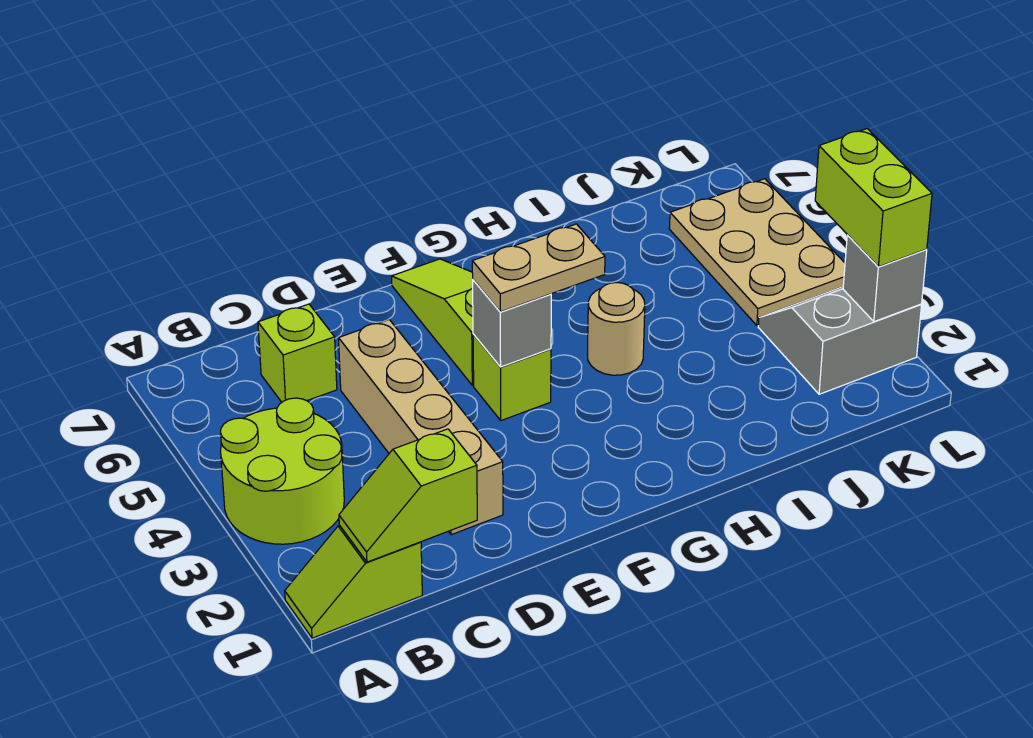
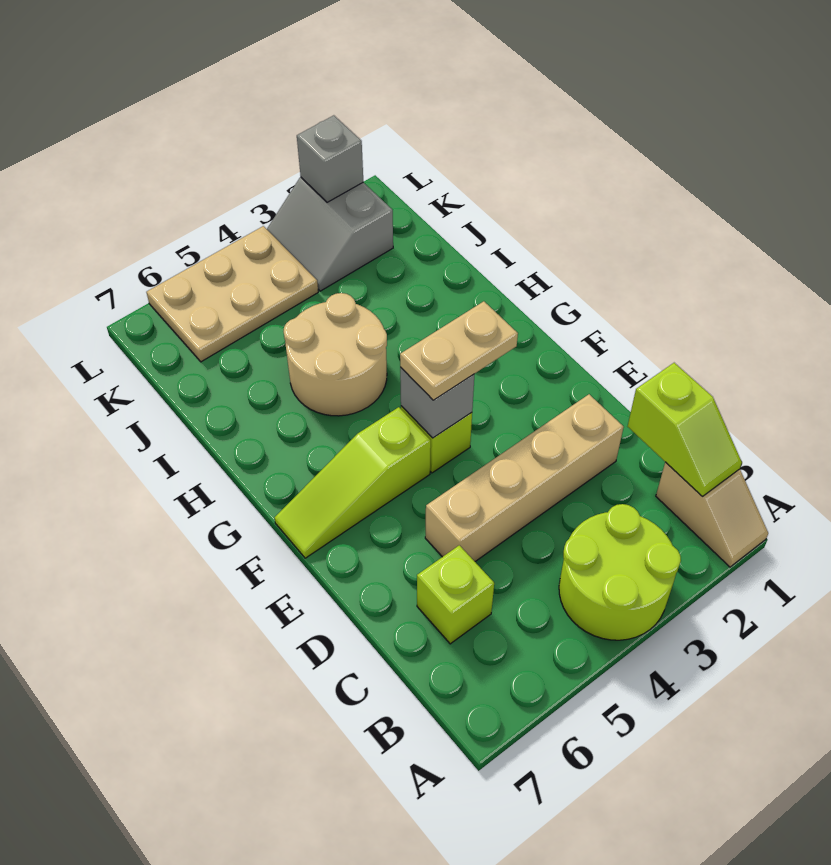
lime 1x2 slope [285,525,422,638] -> tan 1x2 slope [656,462,768,567]
tan 1x2 plate [472,224,605,312] -> tan 1x2 plate turned to [400,301,518,400]
tan 1x1 round brick [588,283,645,375] -> tan 2x2 round brick [284,293,387,416]
lime 1x2 brick [815,129,932,267] -> none

